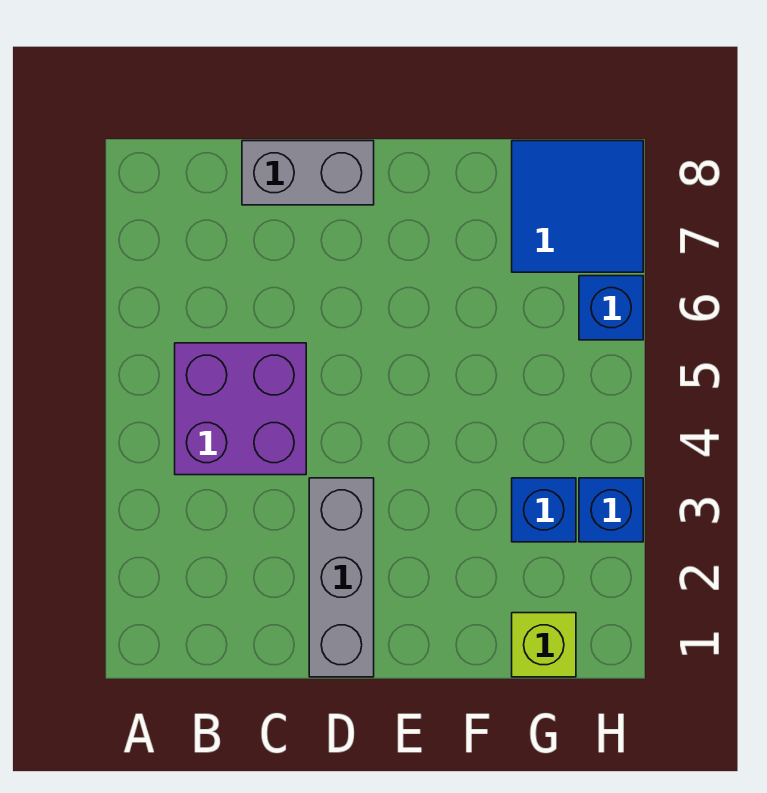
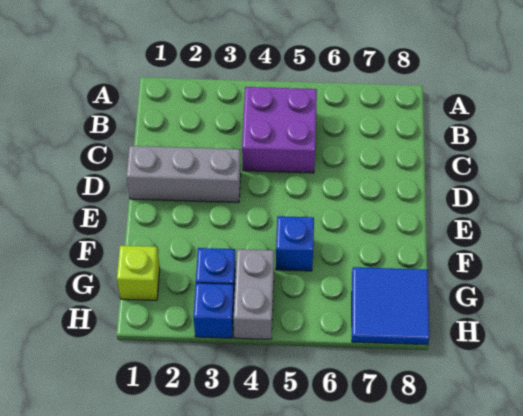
grey 1x2 brick [242,141,374,205] -> grey 1x2 brick moved to [234,249,274,339]
blue 1x1 brick [579,276,643,340] -> blue 1x1 brick moved to [276,216,314,271]

